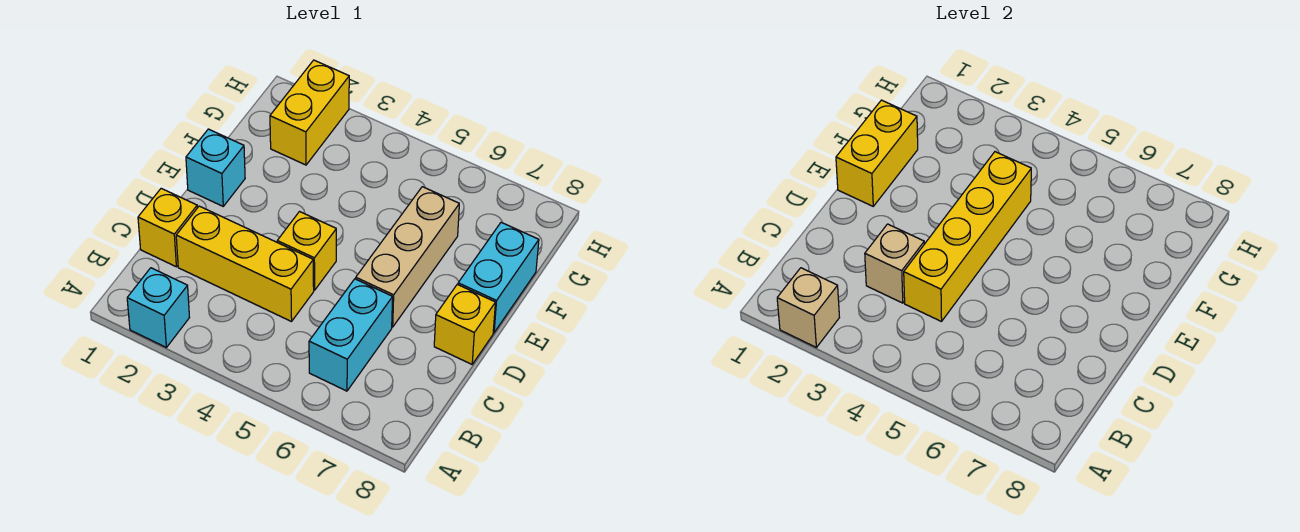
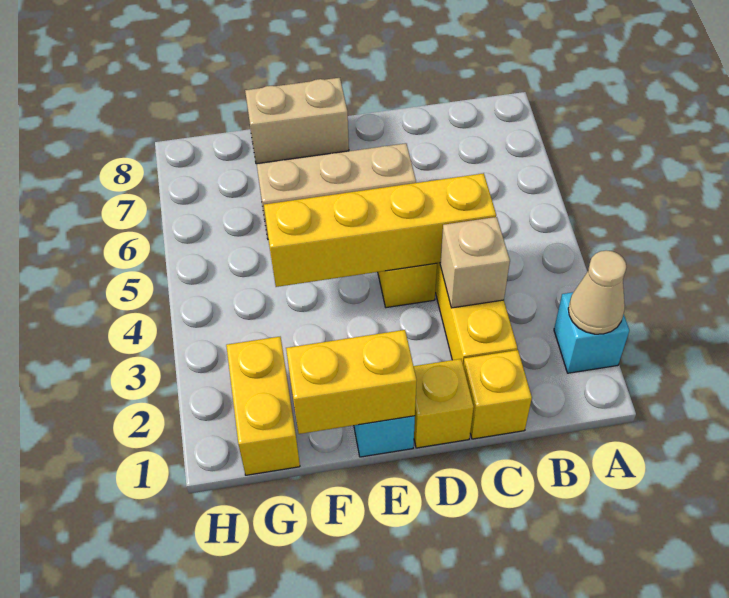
tan 1x1 brick [777,268,839,347] -> tan 1x1 cone [568,250,626,334]
cyan 1x2 brick [309,279,393,391] -> none
yellow 1x1 brick [434,284,495,364] -> yellow 1x1 brick moved to [414,359,474,448]
cyan 1x2 brick [458,222,539,333] -> tan 1x2 brick [245,78,349,164]
yellow 1x2 brick [270,60,349,165] -> yellow 1x2 brick turned to [226,337,300,475]

